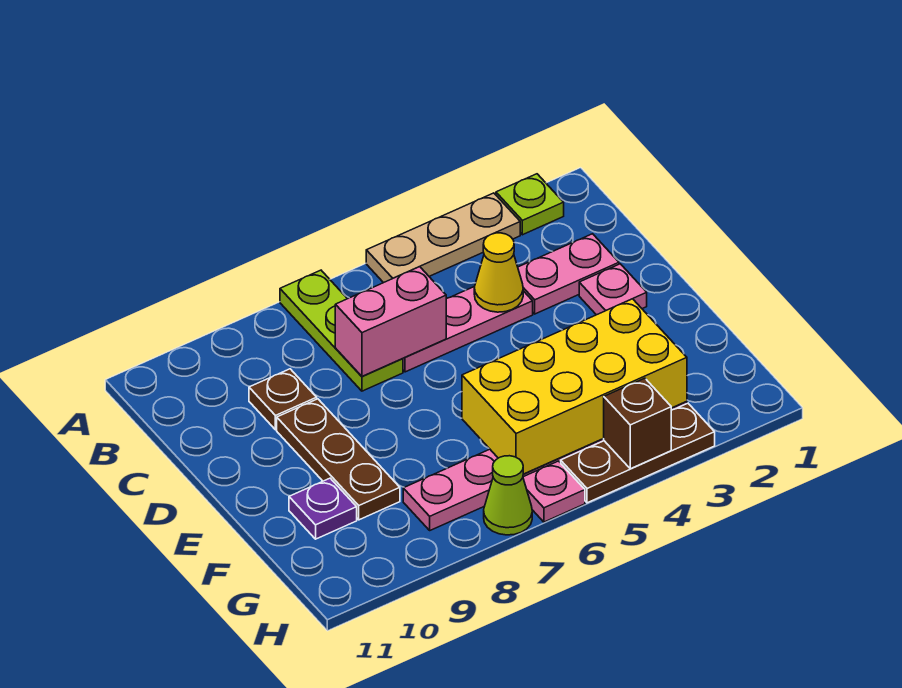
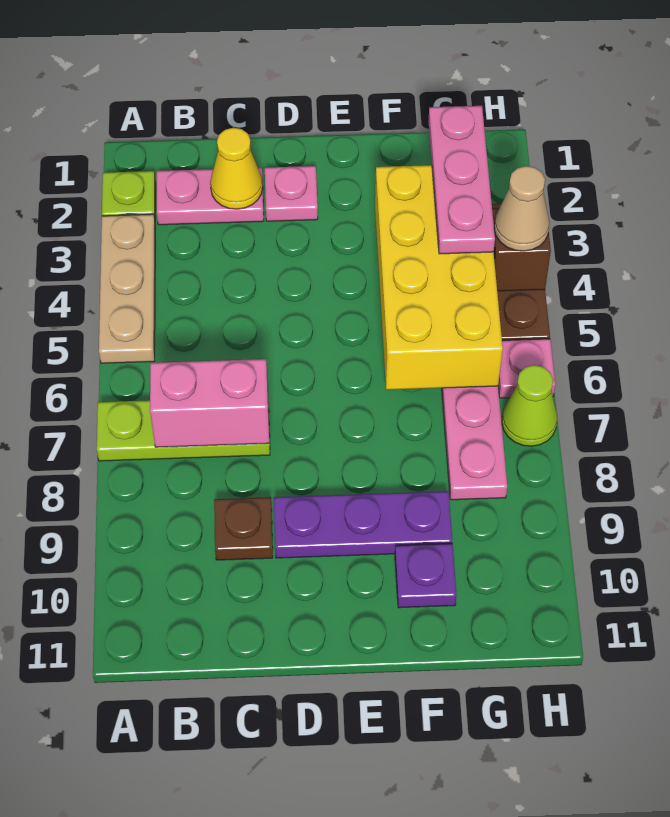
pink 1x2 plate [518,234,619,314] -> pink 1x2 plate turned to [157,168,264,225]
pink 1x3 plate [403,287,533,372] -> pink 1x3 plate moved to [428,106,495,254]
yellow 1x1 cone [474,233,523,312] -> yellow 1x1 cone moved to [210,128,263,209]
pink 1x2 brick [335,267,446,377] -> pink 1x2 brick turned to [150,359,269,447]
brown 1x3 plate [277,399,400,520] -> purple 1x3 plate [274,491,452,558]
none -> tan 1x1 cone [494,166,549,251]

